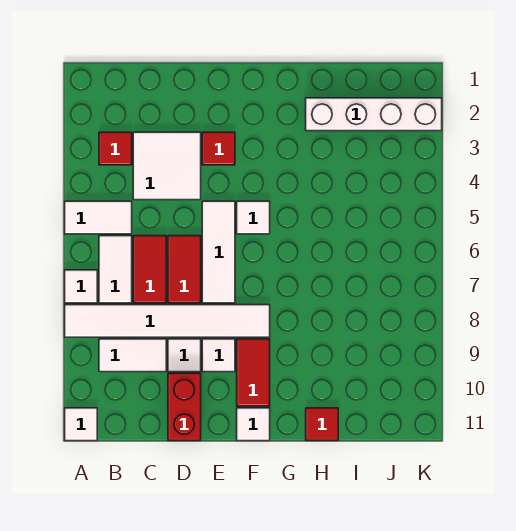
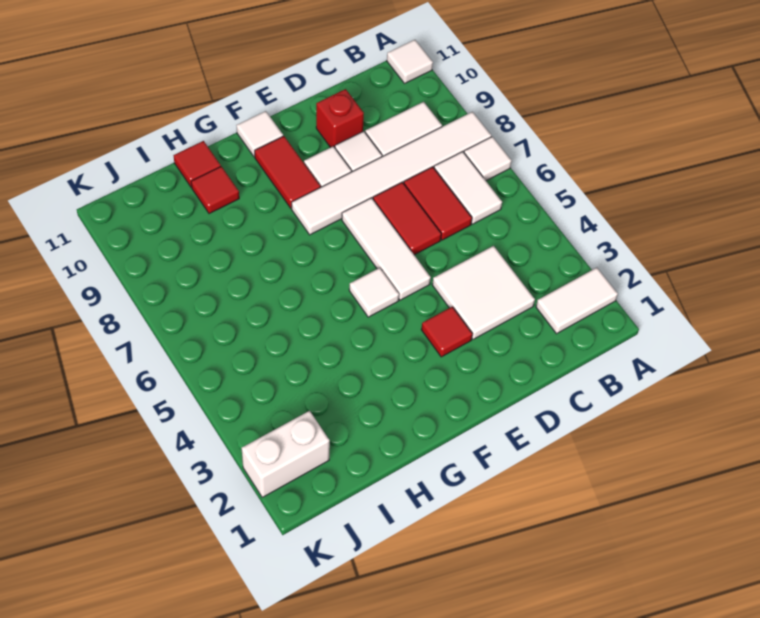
white 1x2 tile [65,201,132,234] -> white 1x2 tile moved to [536,268,618,334]
red 1x1 tile [99,132,132,165] -> red 1x1 tile moved to [191,166,239,214]
red 1x2 brick [168,373,201,441] -> red 1x1 brick [316,89,364,148]
white 1x4 brick [306,98,442,131] -> white 1x2 brick [242,411,330,497]

